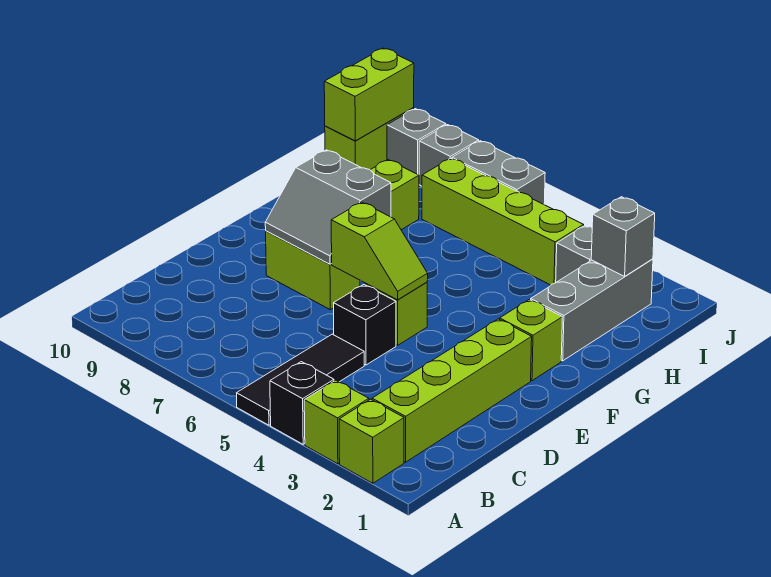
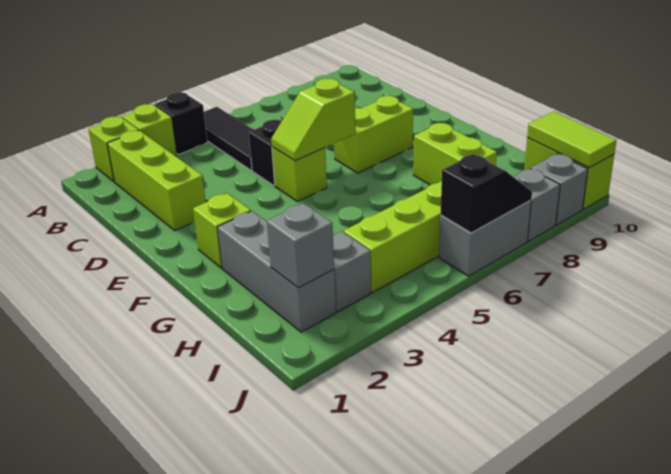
lime 1x4 brick [372,319,532,462] -> lime 1x3 brick [107,131,206,231]
grey 2x2 slope [265,150,391,264] -> none
lime 1x2 brick [324,48,414,141] -> lime 1x2 tile [527,111,617,167]
none -> black 1x2 slope [440,154,532,233]

